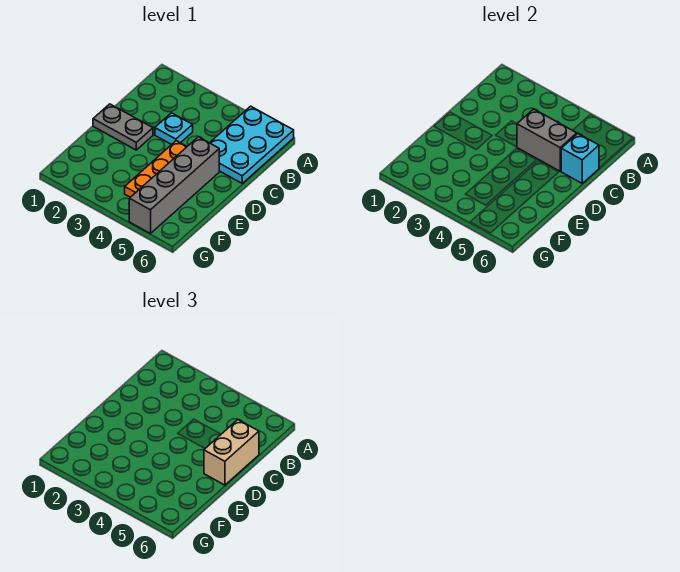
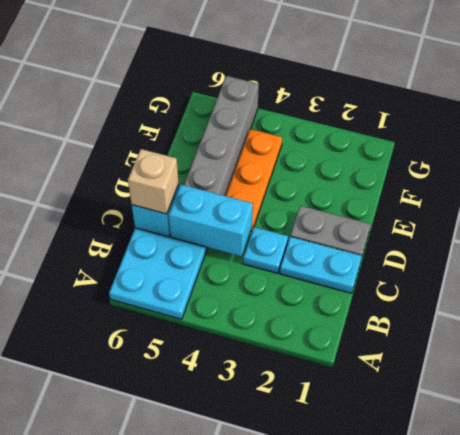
none -> cyan 1x2 plate [280,237,362,293]
grey 1x2 brick [517,109,577,171] -> cyan 1x2 brick [169,185,253,256]
tan 1x2 brick [204,420,259,485] -> tan 1x1 brick [128,149,179,214]

